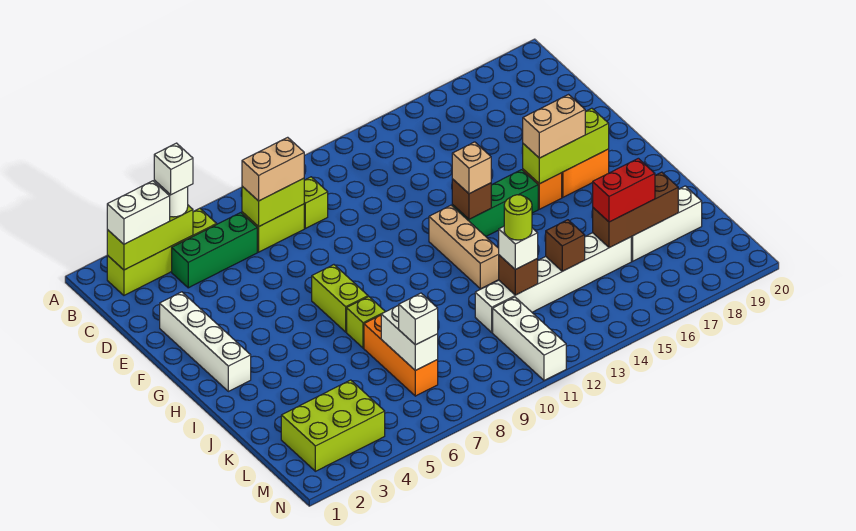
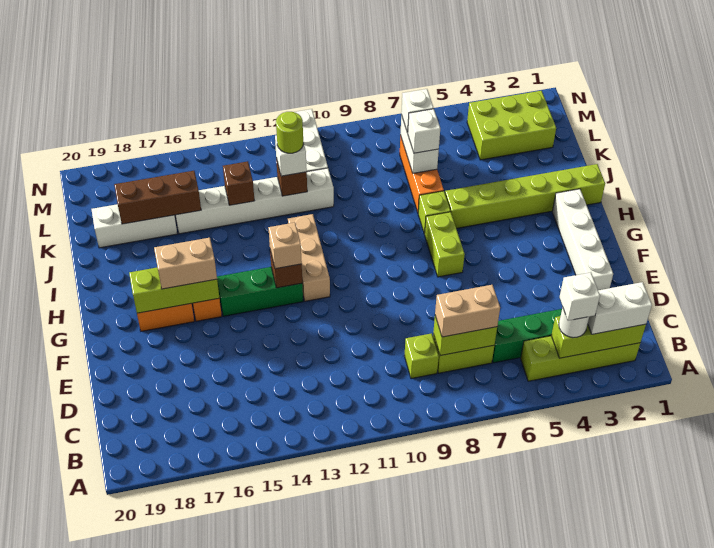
none -> lime 1x6 brick [445,164,605,228]
none -> white 1x1 brick [408,109,440,153]
red 1x2 brick [593,158,655,222] -> none

